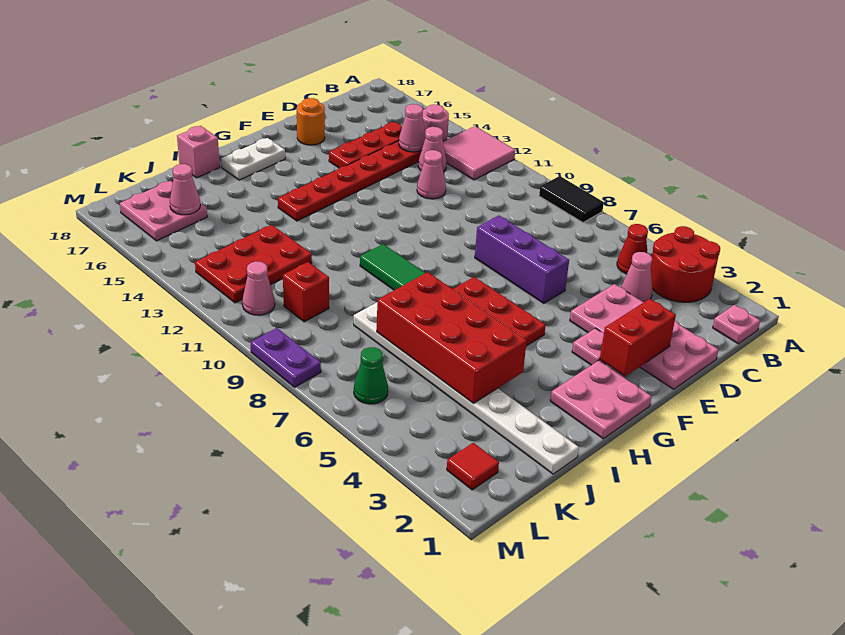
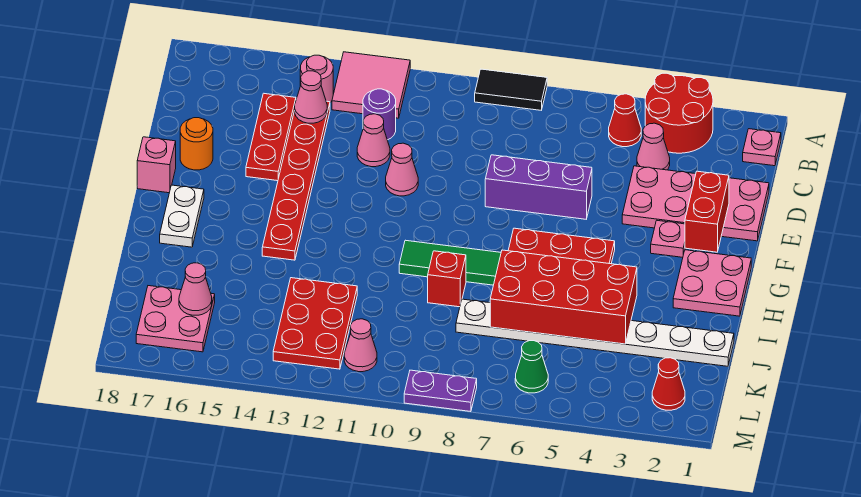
none -> purple 1x1 round brick [363,89,396,140]
pink 1x1 cone [418,127,447,172] -> pink 1x1 cone moved to [386,143,418,196]
pink 1x1 brick [177,126,220,178] -> pink 1x1 brick moved to [137,137,176,193]
red 1x1 brick [283,262,329,322] -> red 1x1 brick moved to [428,251,466,307]
red 1x1 tile [447,443,499,490] -> red 1x1 cone [652,358,685,410]

